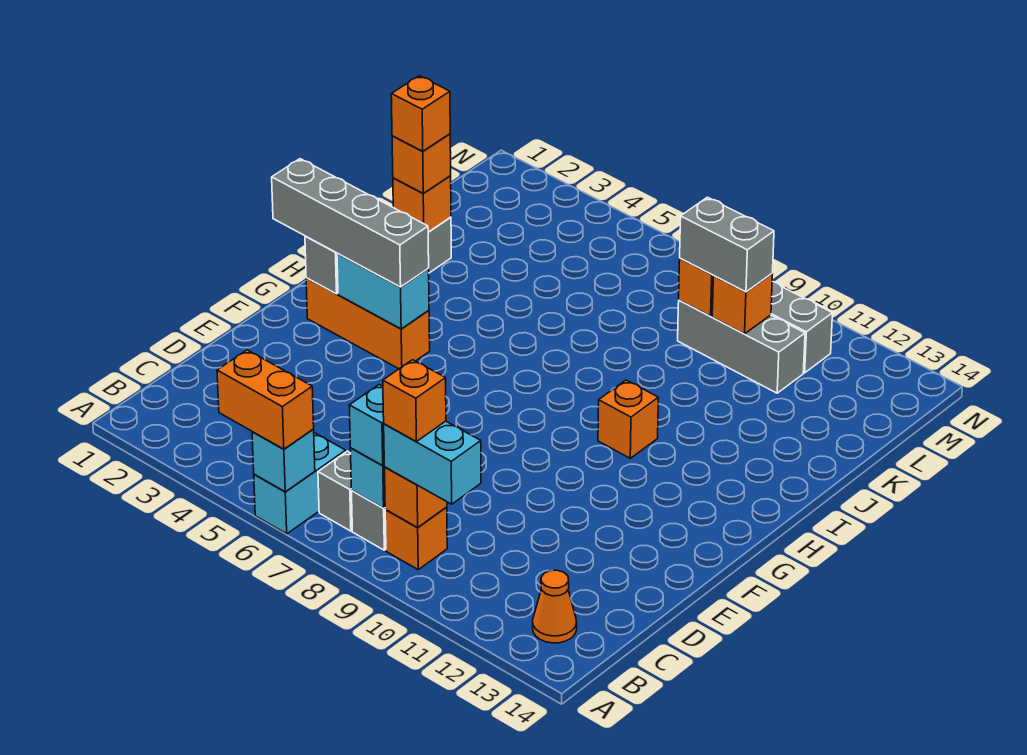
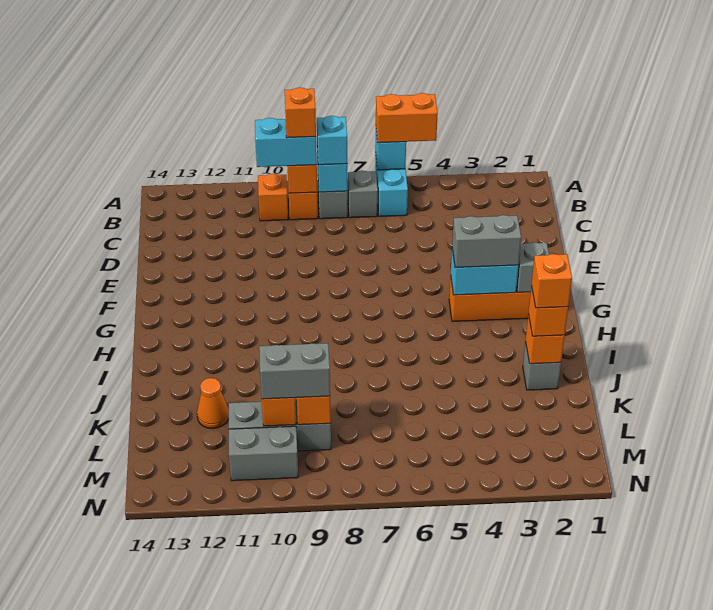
orange 1x1 cone [533,570,577,643] -> orange 1x1 cone moved to [197,378,229,428]
grey 1x4 brick [272,159,429,287] -> grey 1x2 brick [452,215,521,268]
orange 1x1 brick [598,380,658,458] -> orange 1x1 brick moved to [258,174,288,221]

